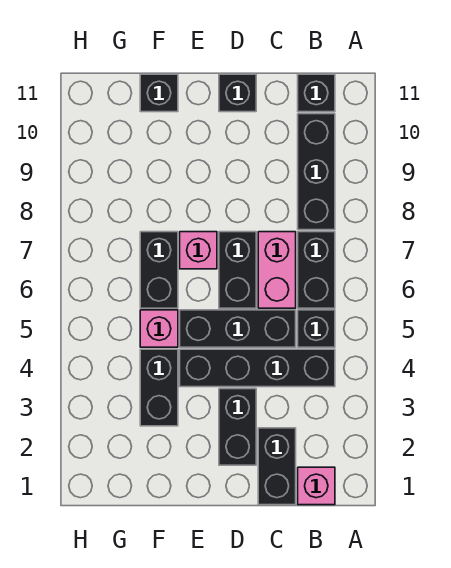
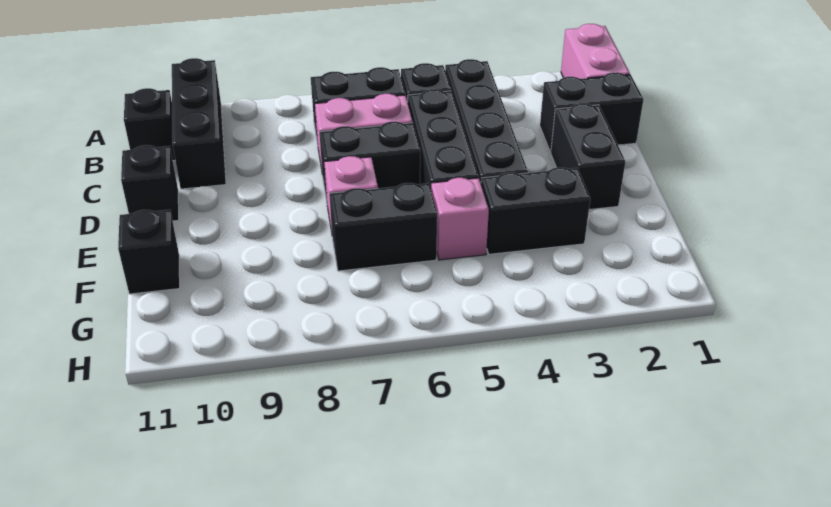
pink 1x1 brick [298,467,335,505] -> pink 1x2 brick [561,24,630,79]
black 1x3 brick [298,114,335,230] -> black 1x3 brick turned to [172,58,226,189]
black 1x2 brick [219,389,256,465] -> black 1x2 brick turned to [551,104,626,210]

